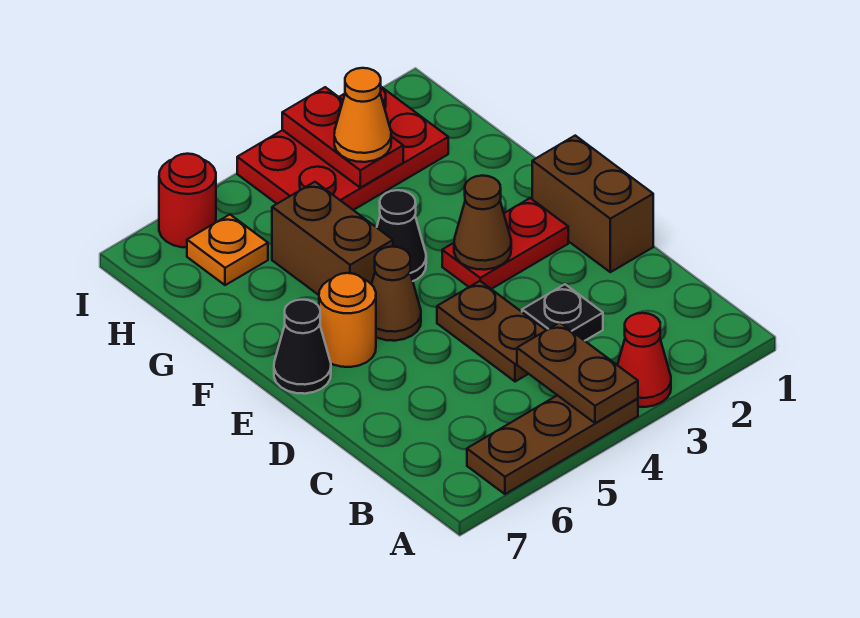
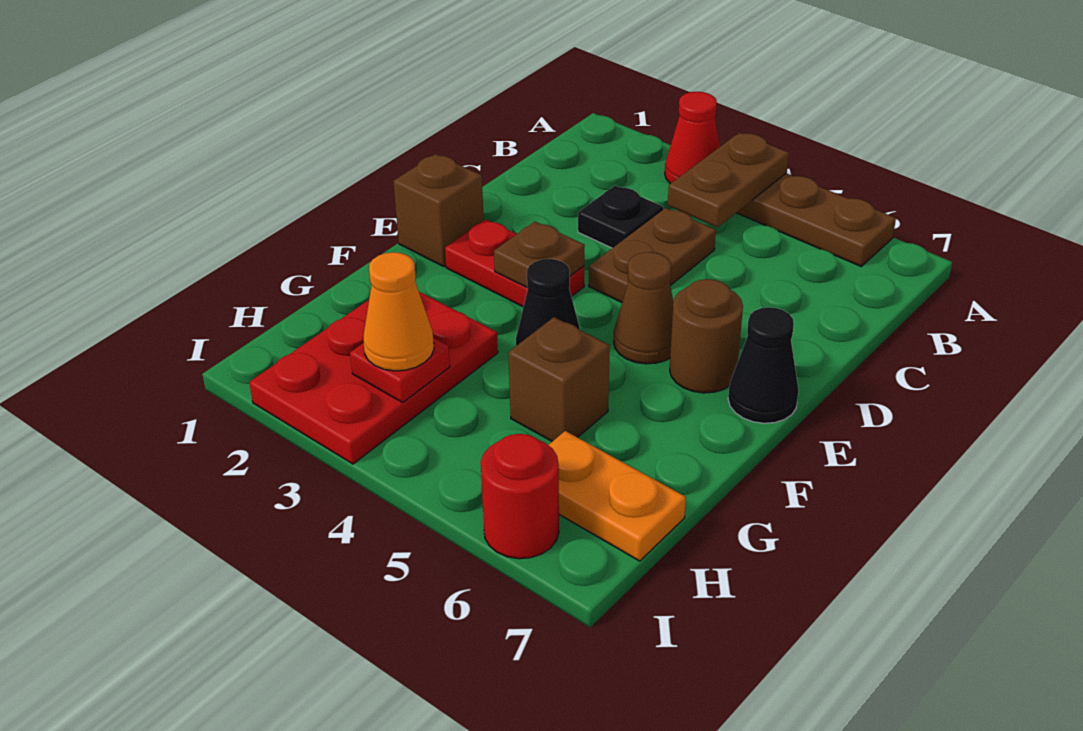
brown 1x2 brick [532,136,653,272] -> brown 1x1 brick [393,154,484,266]
brown 1x1 cone [454,176,511,270] -> brown 1x1 plate [494,222,585,288]
orange 1x1 round brick [319,273,376,367] -> brown 1x1 round brick [670,279,743,393]
brown 1x2 brick [272,182,393,295] -> brown 1x1 brick [508,317,610,441]
red 2x3 plate [237,87,448,210] -> red 2x3 plate turned to [249,292,498,464]
red 1x2 plate [282,87,403,188] -> red 1x1 plate [350,337,450,402]
orange 1x1 plate [187,215,268,285] -> orange 1x2 plate [548,431,686,561]

